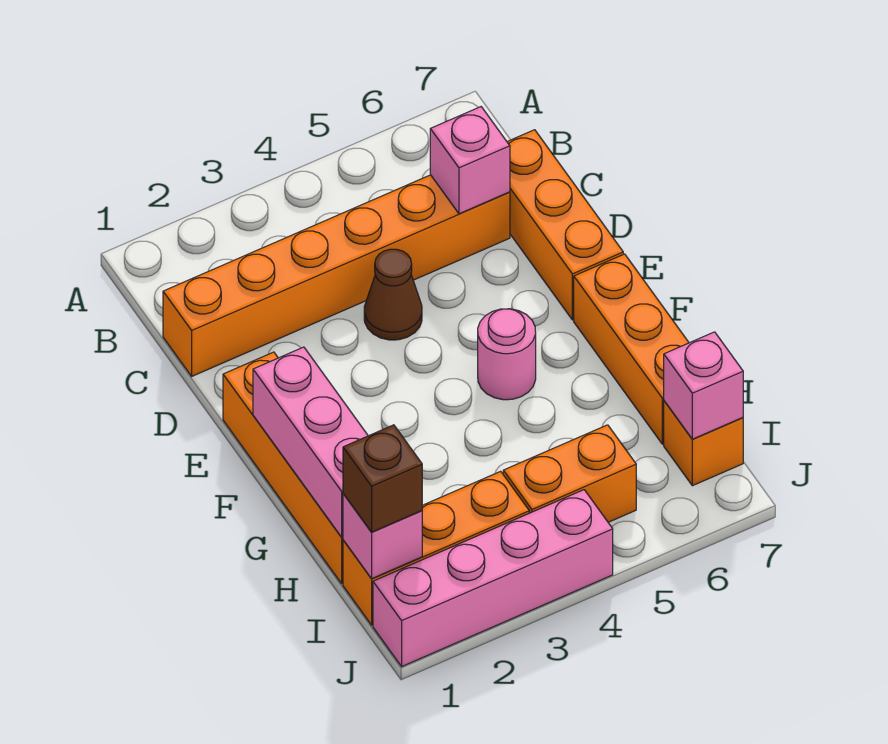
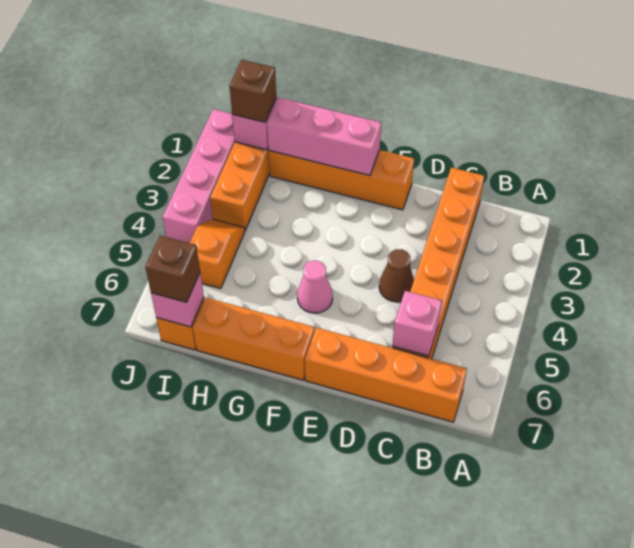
orange 1x3 brick [507,130,623,320] -> orange 1x4 brick [305,328,467,422]
pink 1x1 round brick [478,309,536,400] -> pink 1x1 cone [297,261,333,313]
orange 1x2 brick [503,425,636,522] -> orange 1x2 slope [190,219,245,289]
none -> brown 1x1 brick [145,236,200,302]

